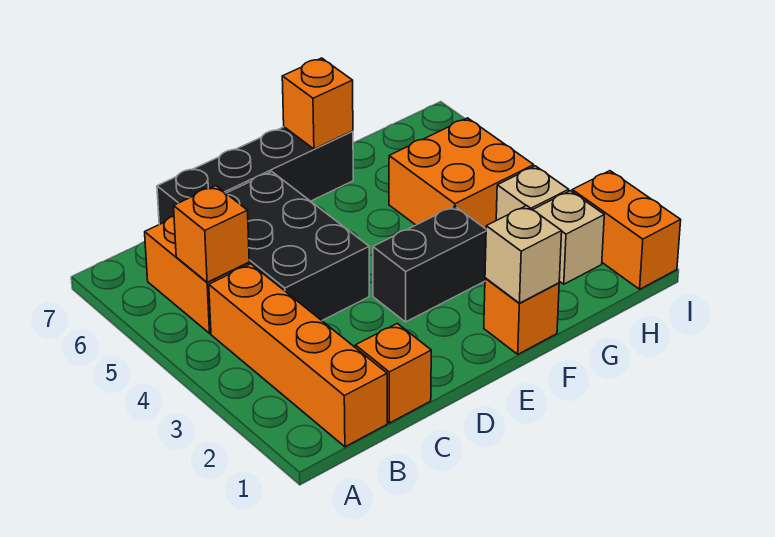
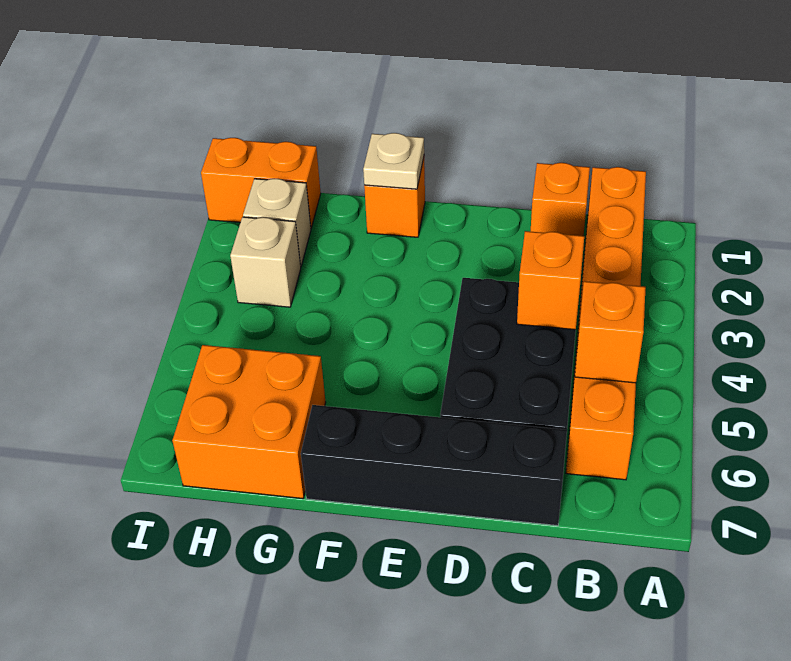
black 1x2 brick [373,206,486,322] -> none
tan 1x1 brick [485,206,562,303] -> tan 1x1 plate [363,133,424,189]
orange 1x1 brick [282,58,353,149] -> orange 1x1 brick moved to [517,231,584,330]
orange 2x2 brick [389,118,534,229] -> orange 2x2 brick moved to [172,345,326,499]
orange 1x2 brick [572,171,681,289] -> orange 1x2 brick turned to [201,138,321,228]

